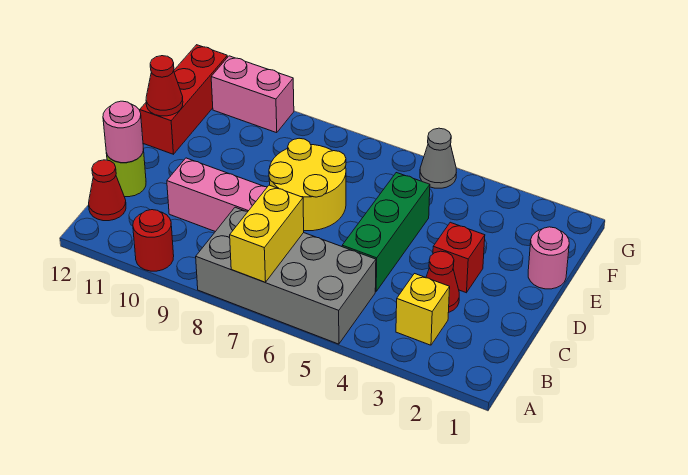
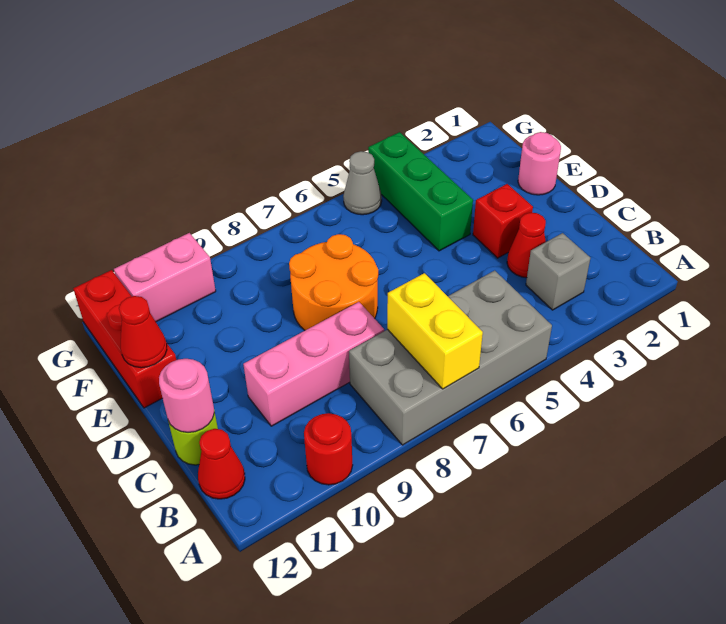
yellow 1x1 brick [396,274,450,345] -> grey 1x1 brick [526,233,590,310]
green 1x3 brick [342,173,430,291] -> green 1x3 brick moved to [368,132,473,251]
yellow 2x2 round brick [269,138,346,231] -> orange 2x2 round brick [289,234,378,330]

